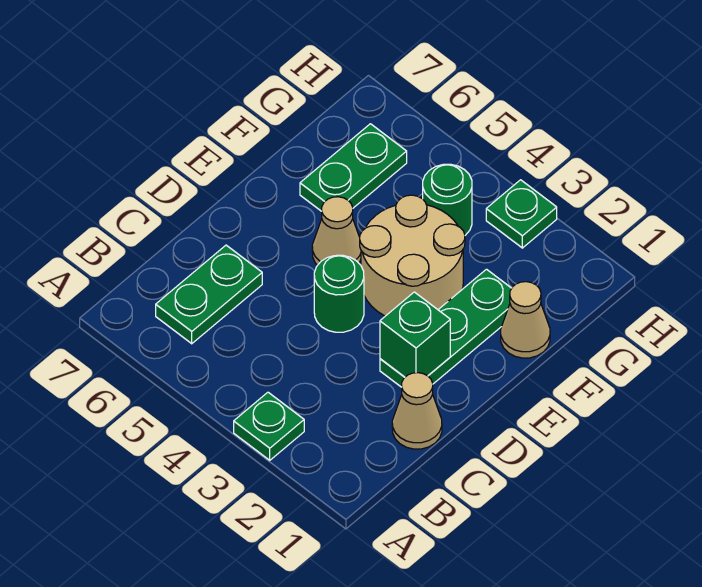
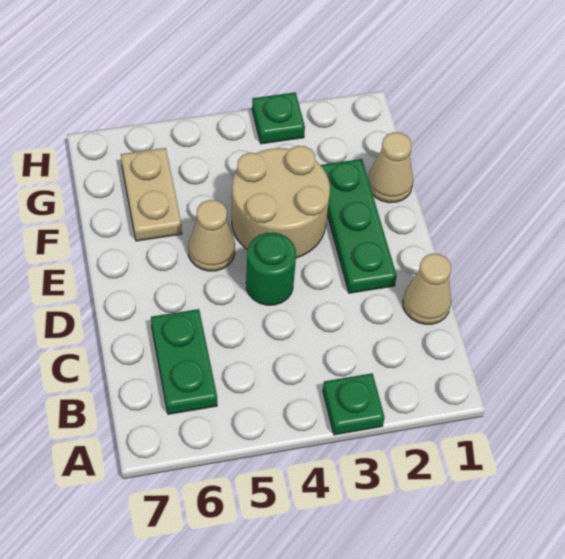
green 1x1 brick [380,292,450,377] -> none
green 1x2 plate [300,124,407,211] -> tan 1x2 plate [121,148,182,241]
green 1x1 round brick [423,164,472,235] -> none

